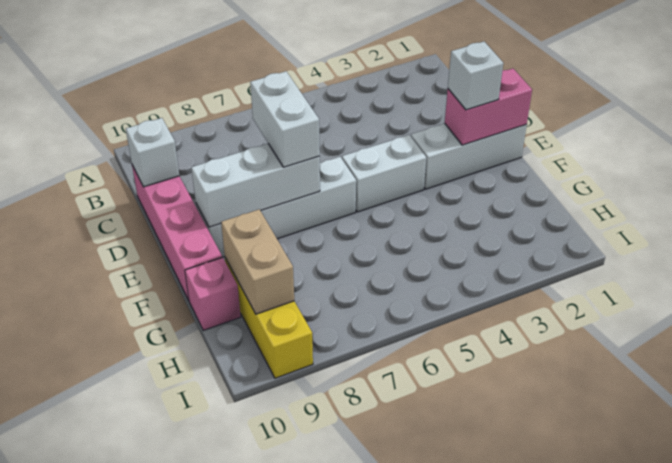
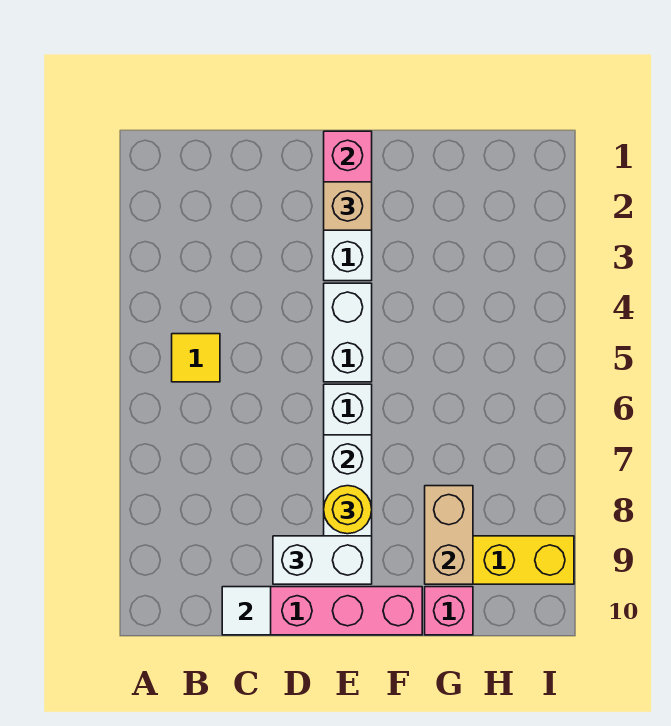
none -> yellow 1x1 tile [172,334,220,382]
white 1x1 brick [126,118,179,187] -> white 1x1 tile [222,587,271,635]
white 1x2 brick [250,71,320,167] -> white 1x2 brick moved to [273,536,372,584]
white 1x1 brick [448,41,503,110] -> tan 1x1 brick [324,182,372,230]
none -> yellow 1x1 round brick [324,486,372,534]
tan 1x2 brick [221,209,294,314] -> tan 1x2 brick turned to [425,486,473,584]

